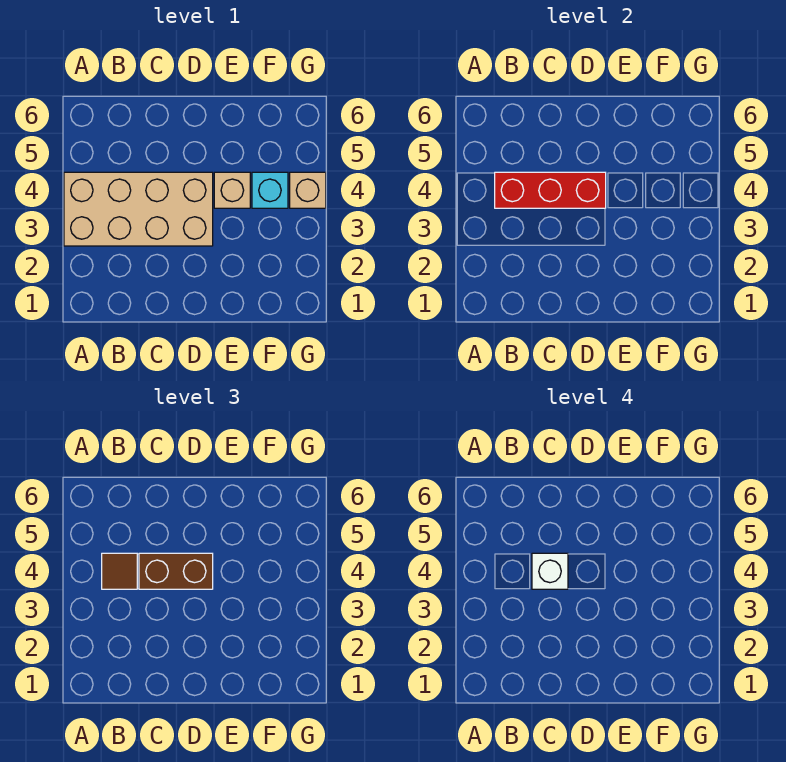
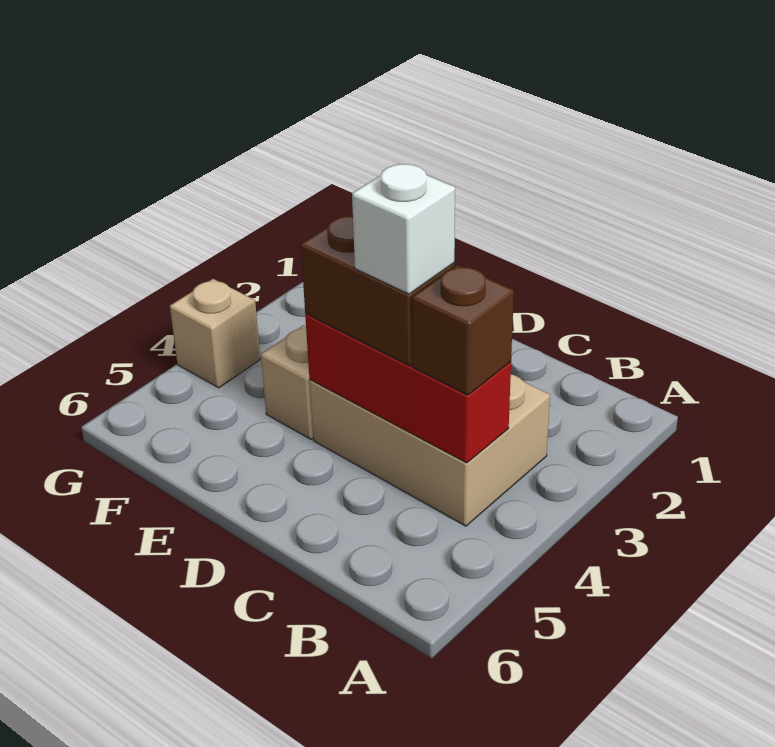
tan 2x4 brick [64,172,213,246] -> tan 2x3 brick [310,374,550,526]
brown 1x1 tile [102,553,137,589] -> brown 1x1 brick [412,265,514,395]
cyan 1x1 brick [252,172,288,208] -> none

